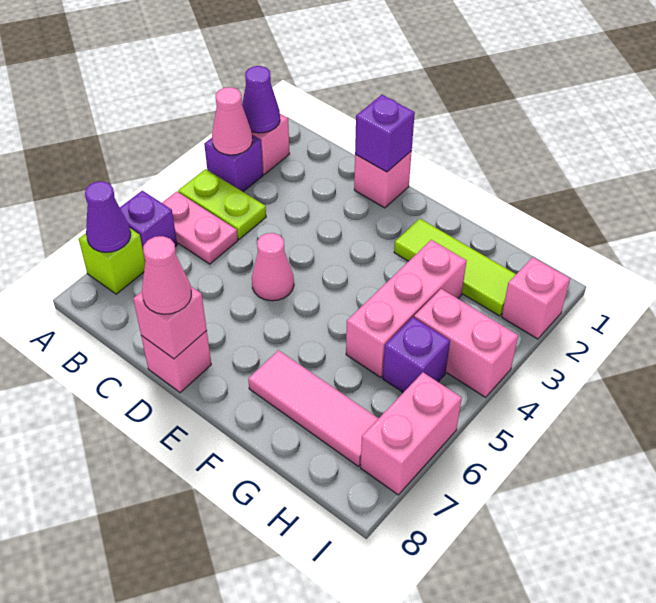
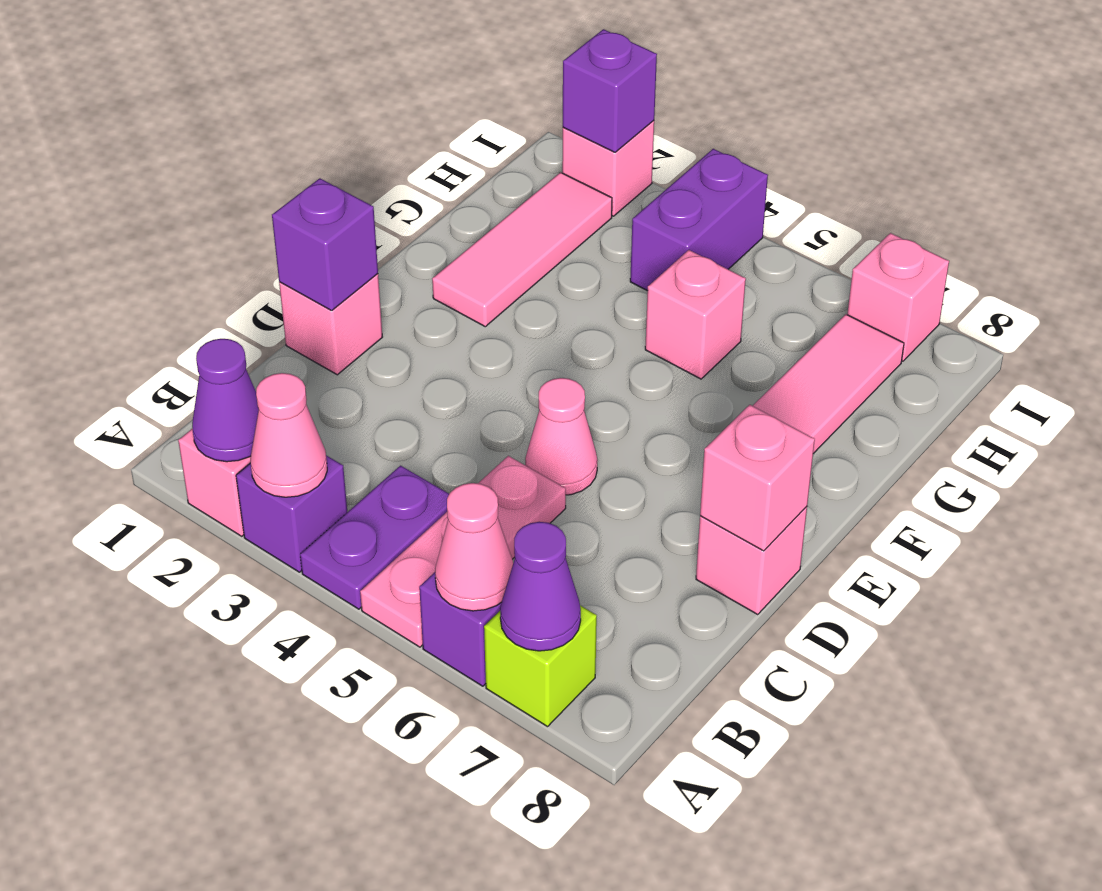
lime 1x2 plate [178,169,266,239] -> purple 1x2 plate [300,466,449,609]
pink 1x2 plate [162,192,238,264] -> pink 1x3 plate [360,456,566,647]
pink 1x1 cone [142,236,191,314] -> pink 1x1 cone moved to [435,483,513,611]
lime 1x3 tile [394,219,516,316] -> pink 1x3 tile [432,172,612,327]
pink 1x3 brick [346,240,467,378] -> pink 1x1 brick [645,250,746,379]
pink 1x2 brick [414,289,518,397] -> purple 1x2 brick [630,149,768,291]
purple 1x1 brick [383,317,450,392] -> purple 1x1 brick moved to [563,29,657,152]
pink 1x2 brick [361,373,462,495] -> pink 1x1 brick [847,233,949,361]

